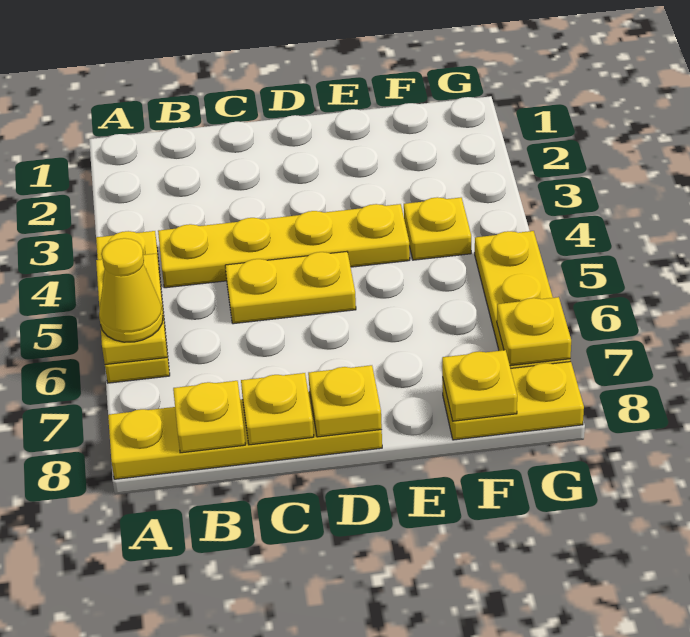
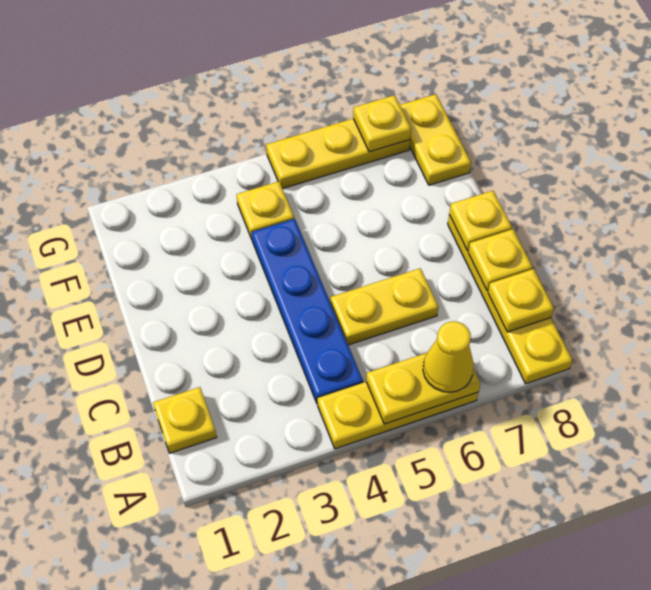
yellow 1x4 plate [158,204,410,288] -> blue 1x4 plate [252,219,363,404]
yellow 1x2 plate [225,252,356,324] -> yellow 1x2 plate turned to [330,268,439,345]
yellow 1x1 plate [442,350,517,421] -> yellow 1x1 plate moved to [153,387,217,453]

